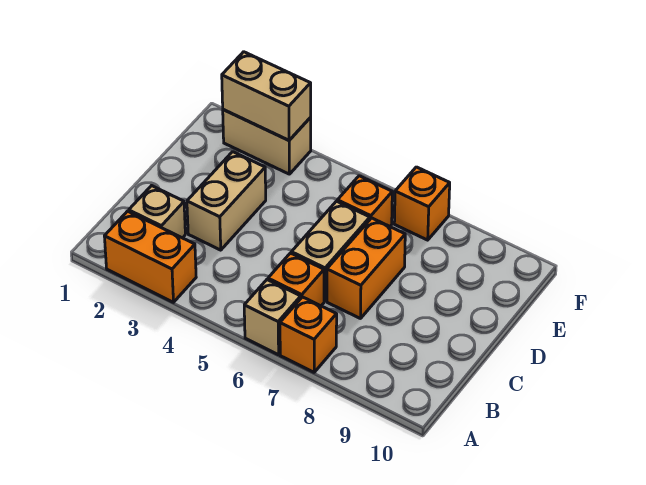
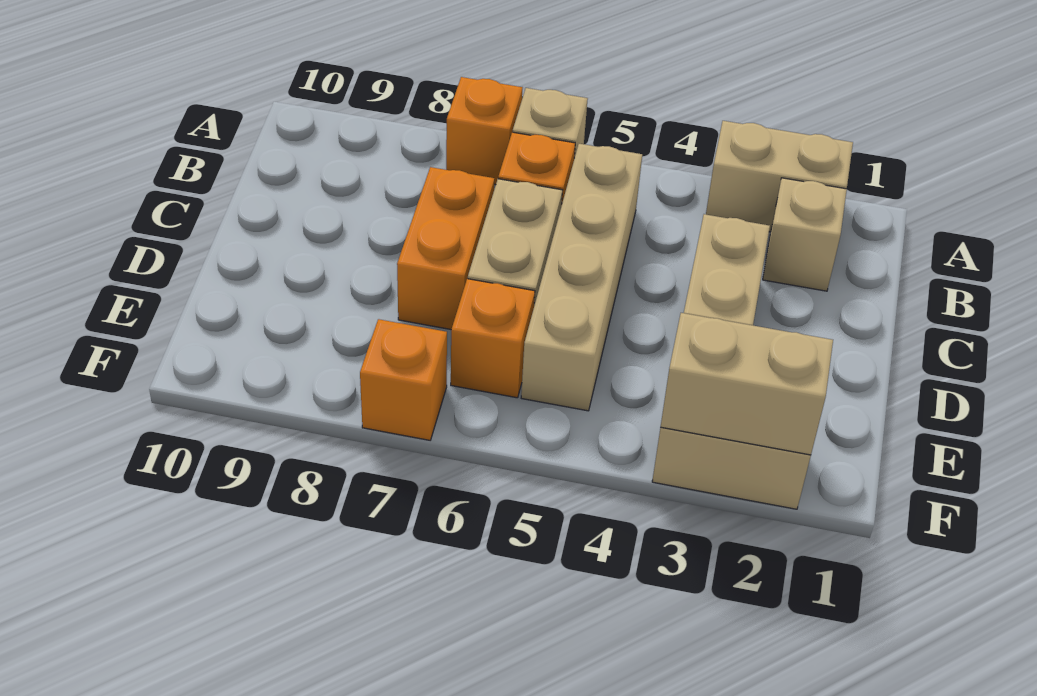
orange 1x2 brick [104,211,196,302] -> tan 1x2 brick [706,121,853,232]
none -> tan 1x4 brick [521,144,642,411]

